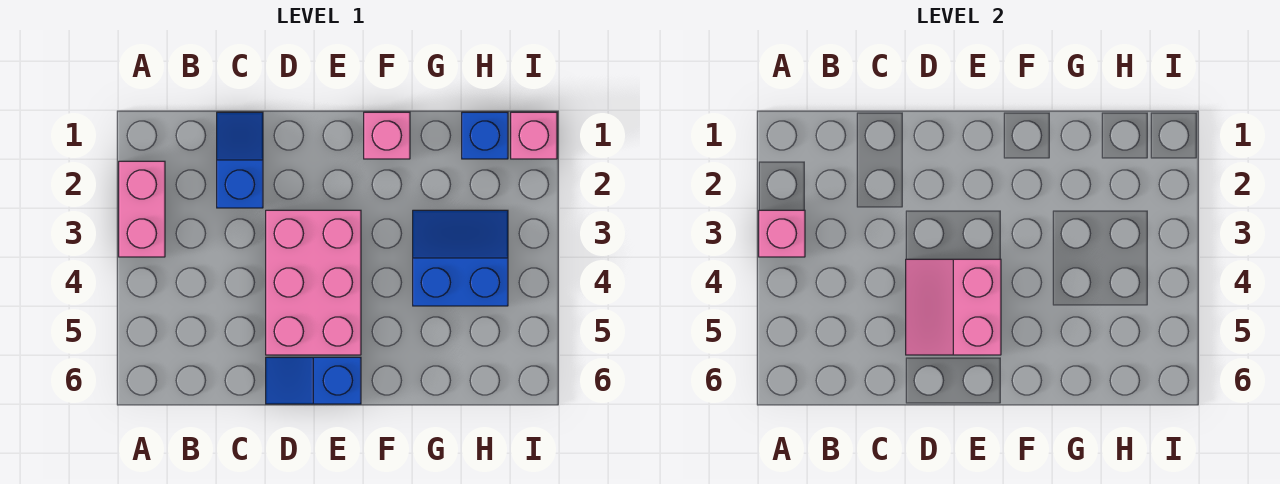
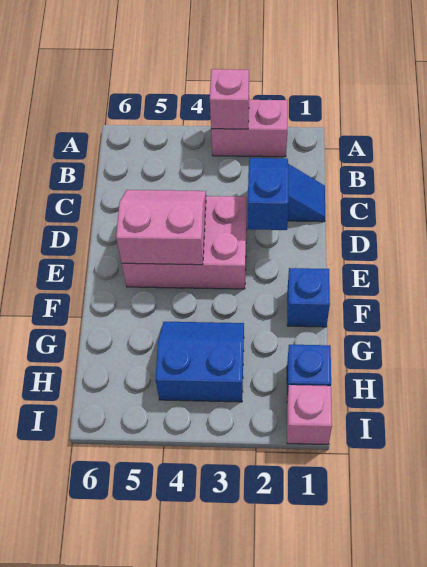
blue 1x2 slope [266,357,361,404] -> blue 1x2 slope moved to [248,158,289,230]
pink 1x1 brick [364,112,410,159] -> blue 1x1 brick [287,268,330,327]
blue 2x2 slope [413,210,508,306] -> blue 2x2 slope turned to [155,322,244,402]

